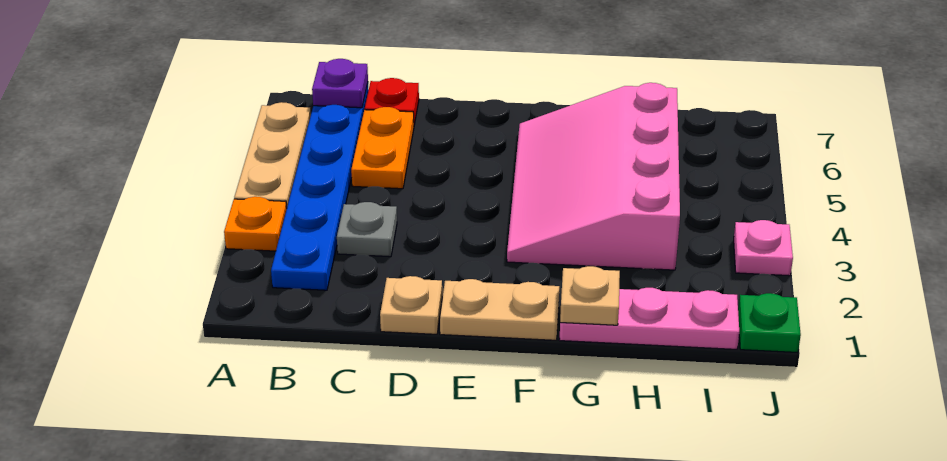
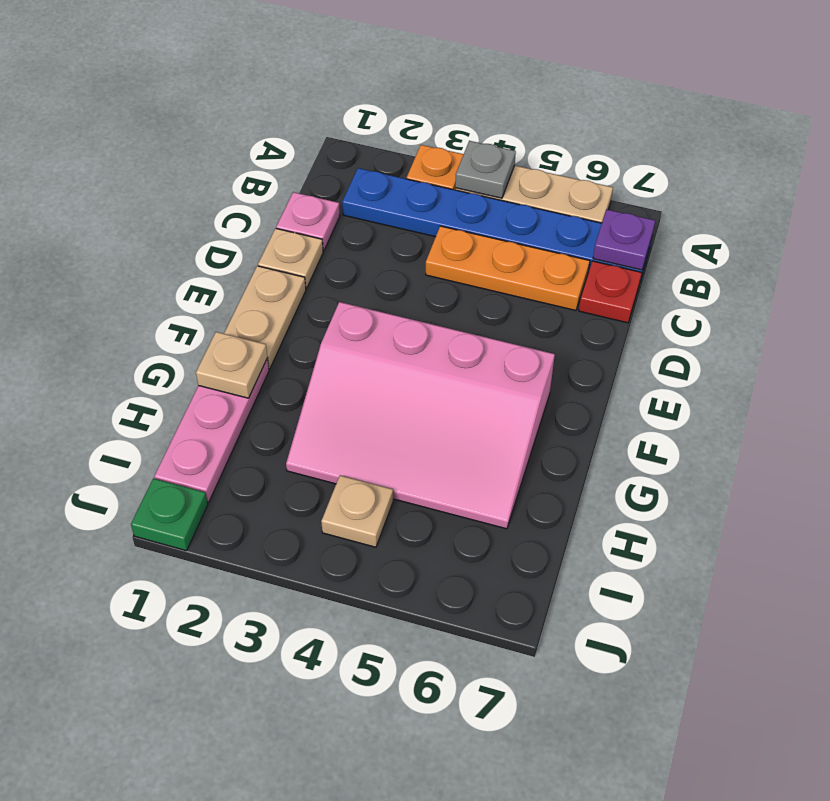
grey 1x1 plate [337,202,397,257] -> grey 1x1 plate moved to [455,141,516,198]
orange 1x2 plate [351,107,414,189] -> orange 1x3 plate [426,226,590,311]
pink 3x4 slope [507,83,680,270] -> pink 3x4 slope turned to [286,302,555,529]
none -> tan 1x1 plate [321,475,393,547]
pink 1x1 plate [734,220,793,276] -> pink 1x1 plate moved to [276,192,340,251]

